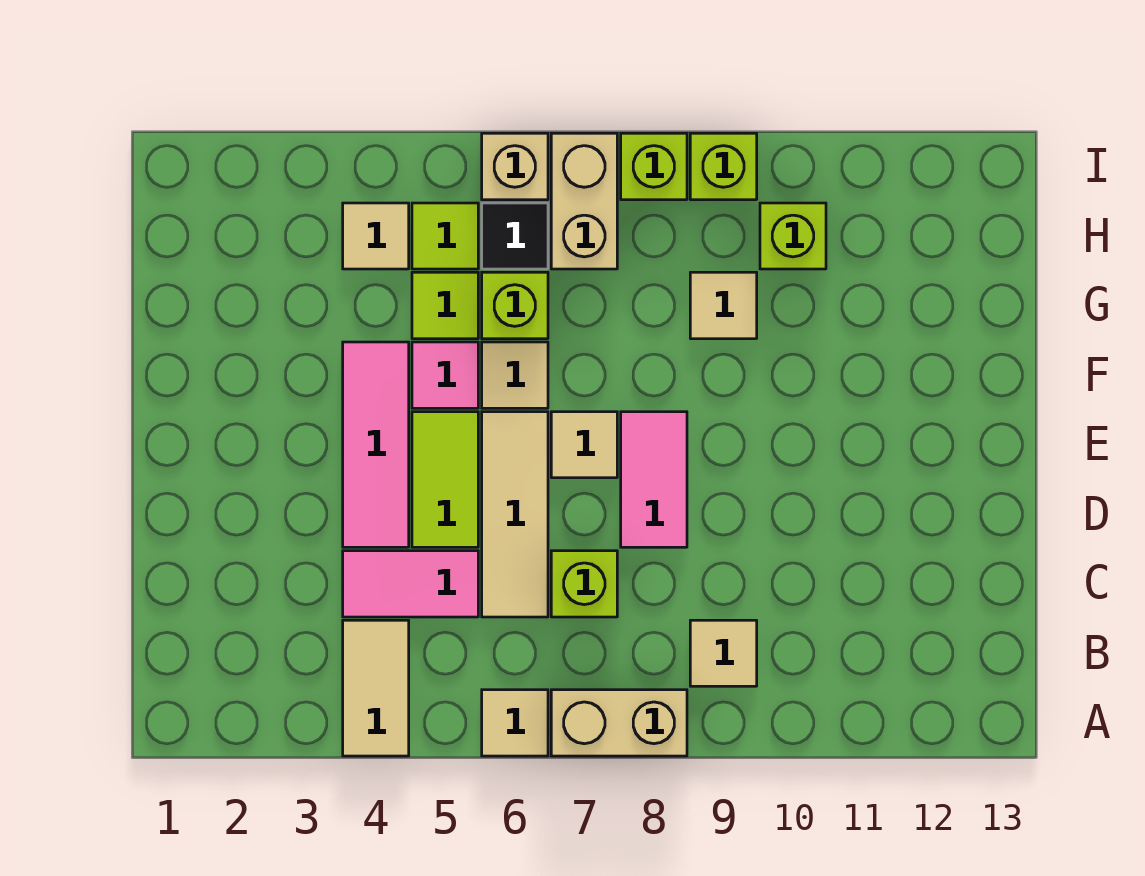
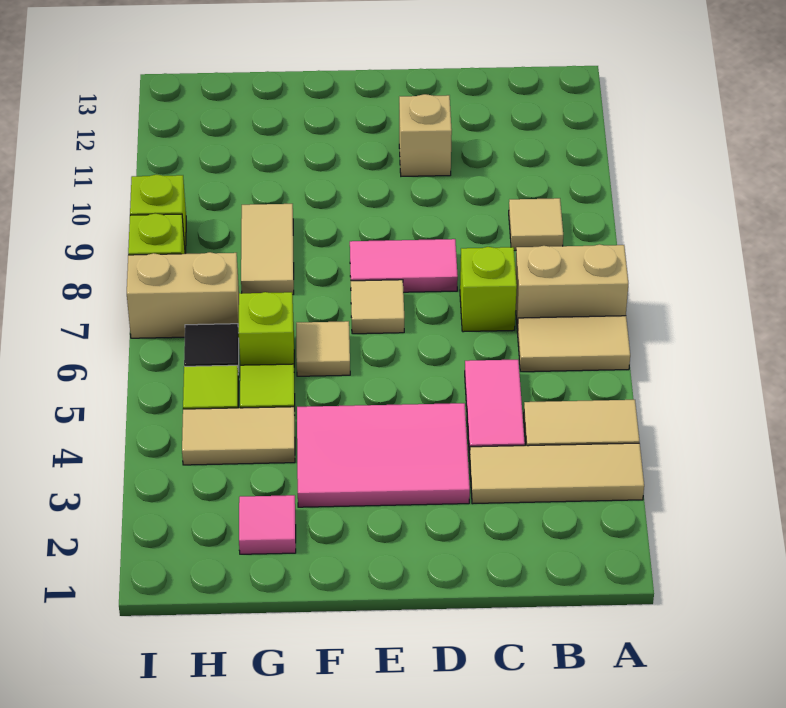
tan 1x1 tile [482,690,548,756] -> tan 1x2 tile [517,316,630,372]
tan 1x2 brick [551,690,687,756] -> tan 1x2 brick turned to [515,244,628,330]
tan 1x3 tile [482,412,548,617] -> tan 1x3 tile moved to [470,443,644,504]
pink 1x3 tile [343,342,409,547] -> pink 2x3 tile [297,403,470,507]
lime 1x2 tile [412,412,478,547] -> none
pink 1x1 tile [412,342,478,408] -> pink 1x1 tile moved to [239,495,296,554]
tan 1x1 tile [690,272,757,339] -> tan 1x2 tile [241,204,294,295]
tan 1x1 tile [343,203,409,269] -> tan 1x2 tile [182,407,295,465]
lime 1x1 brick [760,203,826,269] -> none
tan 1x1 brick [482,133,548,200] -> tan 1x1 brick moved to [399,94,452,176]

